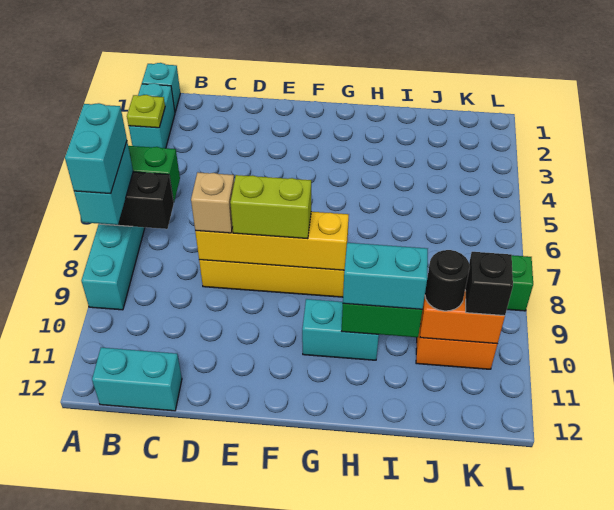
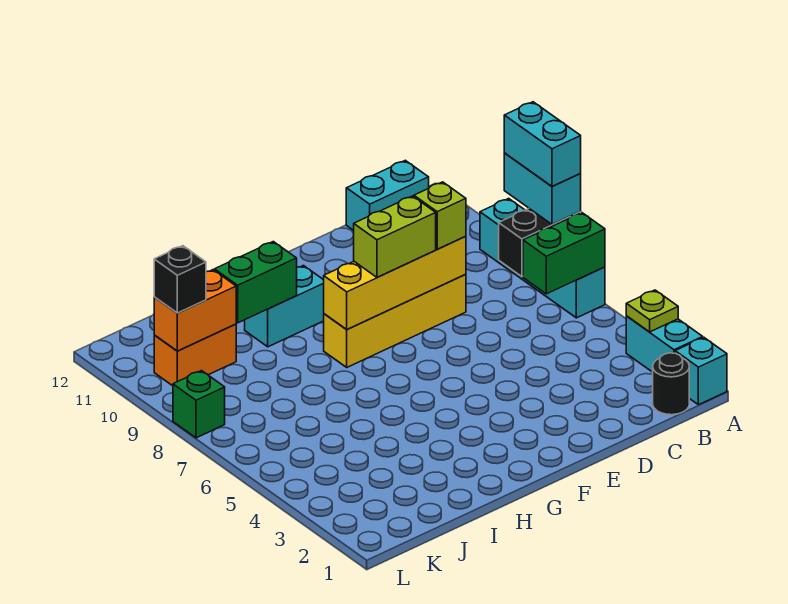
tan 1x1 brick [191,172,234,233] -> lime 1x1 brick [414,182,466,249]
cyan 1x2 brick [343,243,428,309] -> none
black 1x1 round brick [425,250,470,311] -> black 1x1 round brick moved to [653,353,689,415]

